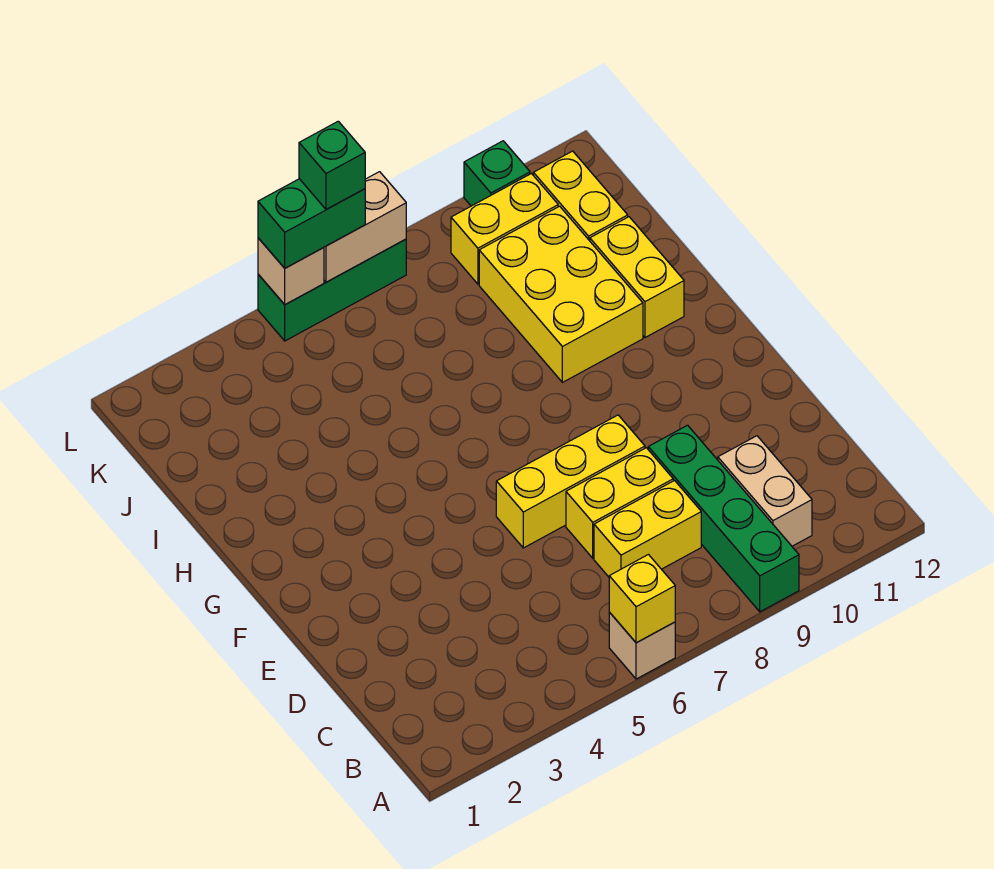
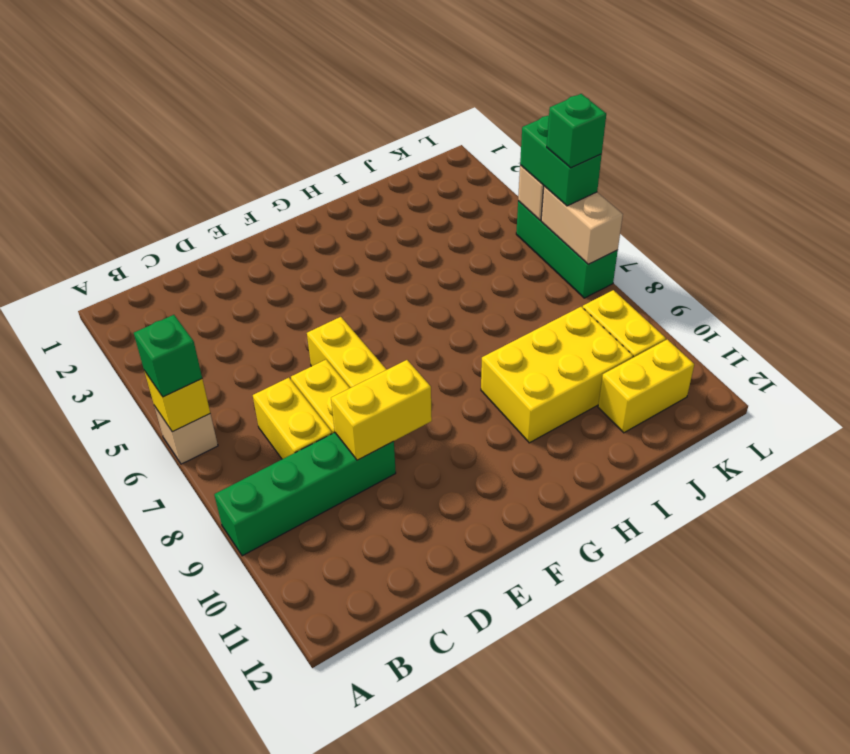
tan 1x2 brick [718,436,812,546] -> none
yellow 1x2 brick [590,217,684,338] -> yellow 1x2 brick moved to [331,360,432,460]
green 1x1 brick [464,141,530,206] -> green 1x1 brick moved to [134,315,202,397]

